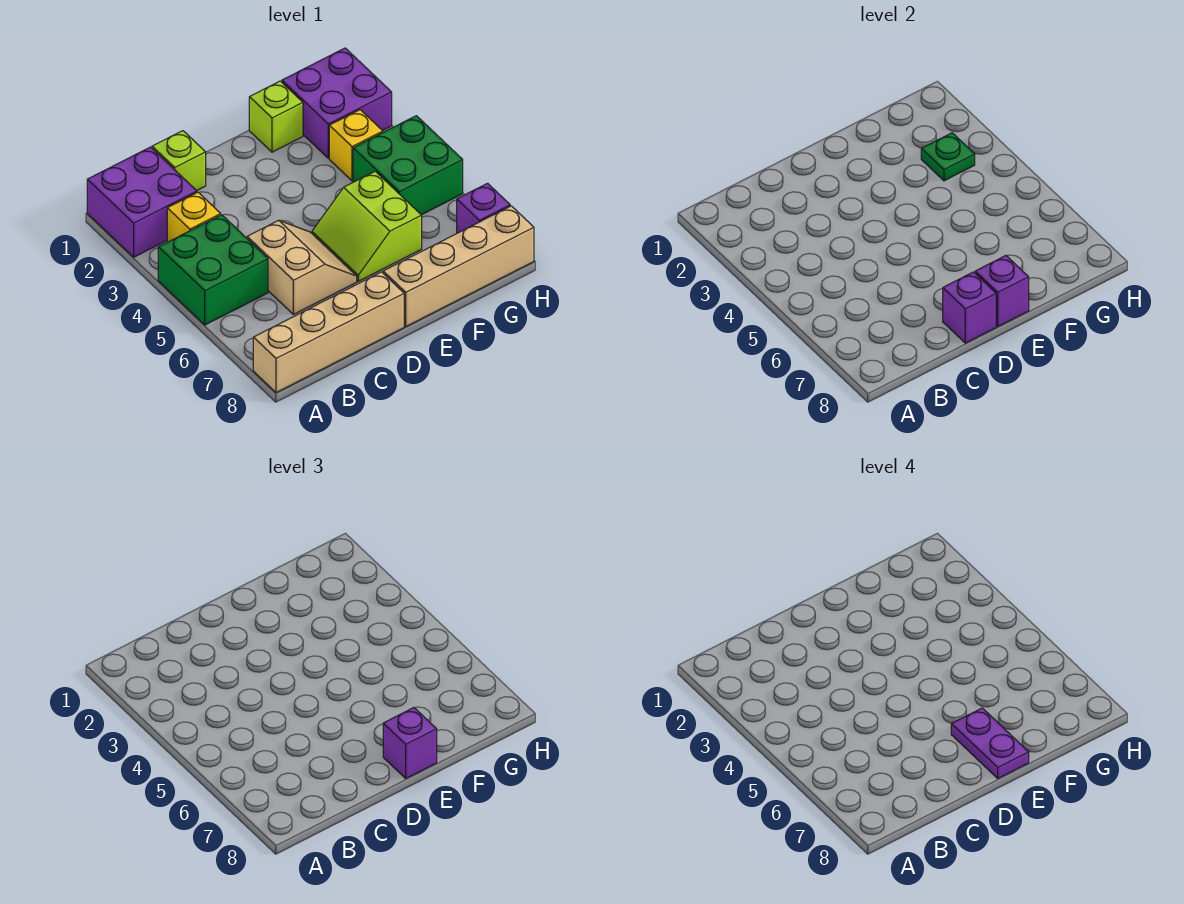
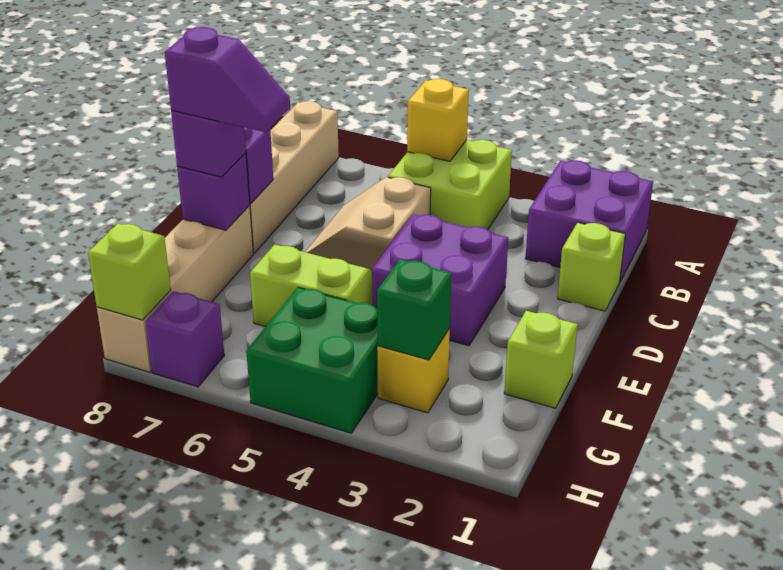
green 2x2 brick [158,215,268,325] -> lime 2x2 brick [388,140,512,229]
yellow 1x1 brick [167,192,221,242] -> yellow 1x1 brick moved to [407,79,469,161]
tan 2x2 slope [247,220,357,315] -> tan 2x2 slope turned to [305,177,431,270]
purple 1x2 plate [951,708,1029,778] -> purple 1x2 slope [165,27,290,132]
purple 2x2 brick [282,48,392,158] -> purple 2x2 brick moved to [372,214,508,346]
green 1x1 plate [921,133,975,181] -> green 1x1 brick [377,260,452,360]
none -> lime 1x1 brick [88,224,171,320]

